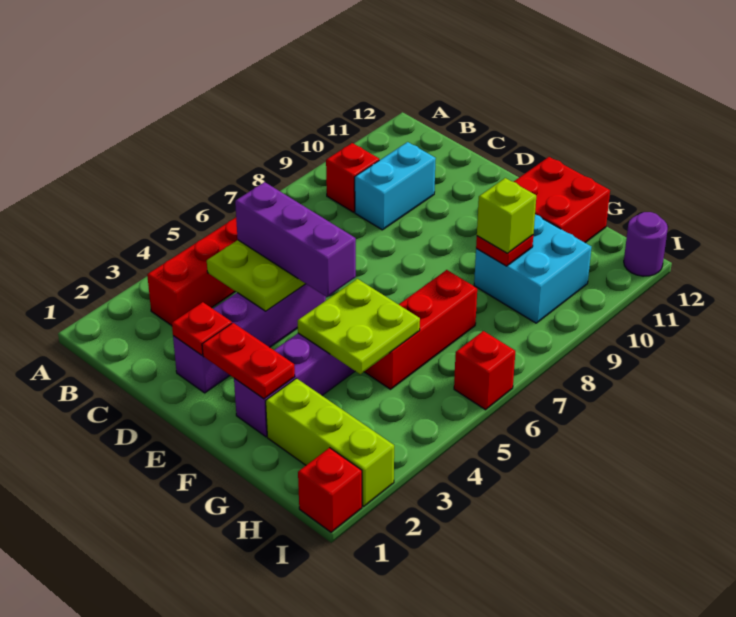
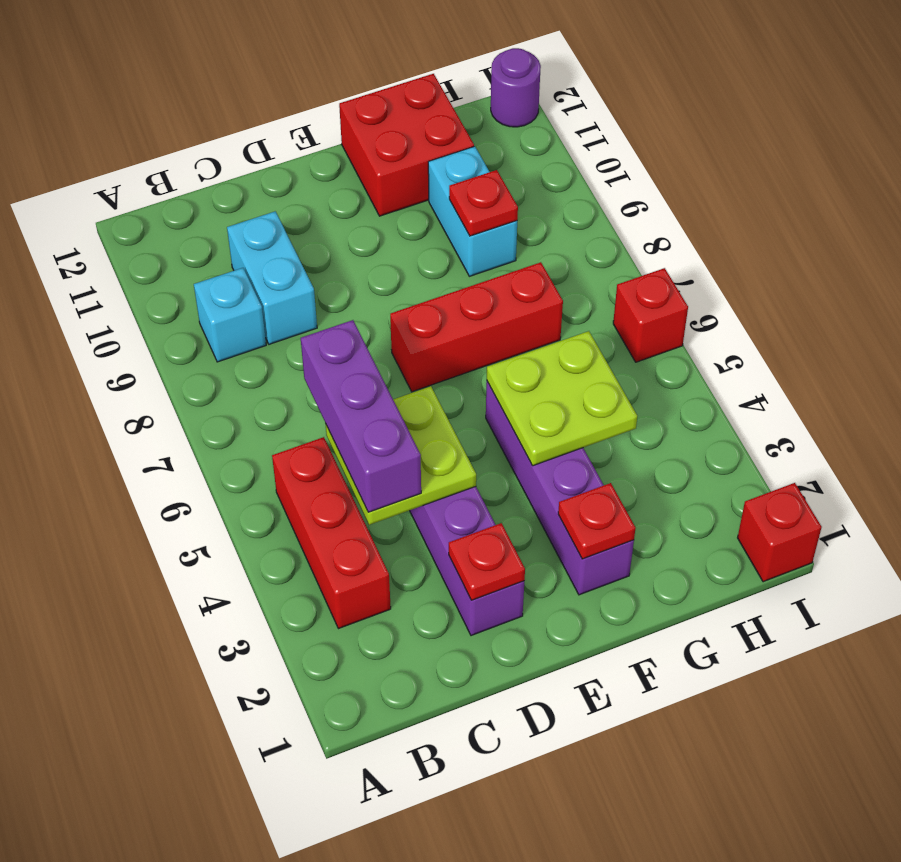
red 1x1 brick [326,143,379,212] -> cyan 1x1 brick [194,268,266,362]
purple 1x3 brick [235,182,356,297] -> purple 1x3 brick turned to [301,320,421,512]
red 1x2 plate [202,323,295,399] -> red 1x1 plate [558,483,636,559]
lime 1x3 brick [266,378,394,506] -> none
red 1x3 brick [364,270,477,389] -> red 1x3 brick turned to [390,262,563,392]
cyan 2x2 brick [474,215,591,323] -> cyan 1x2 brick [428,146,517,276]
lime 1x1 brick [477,178,536,253] -> none

